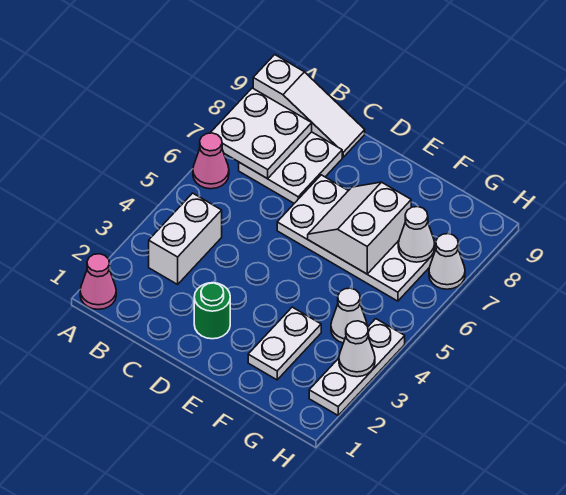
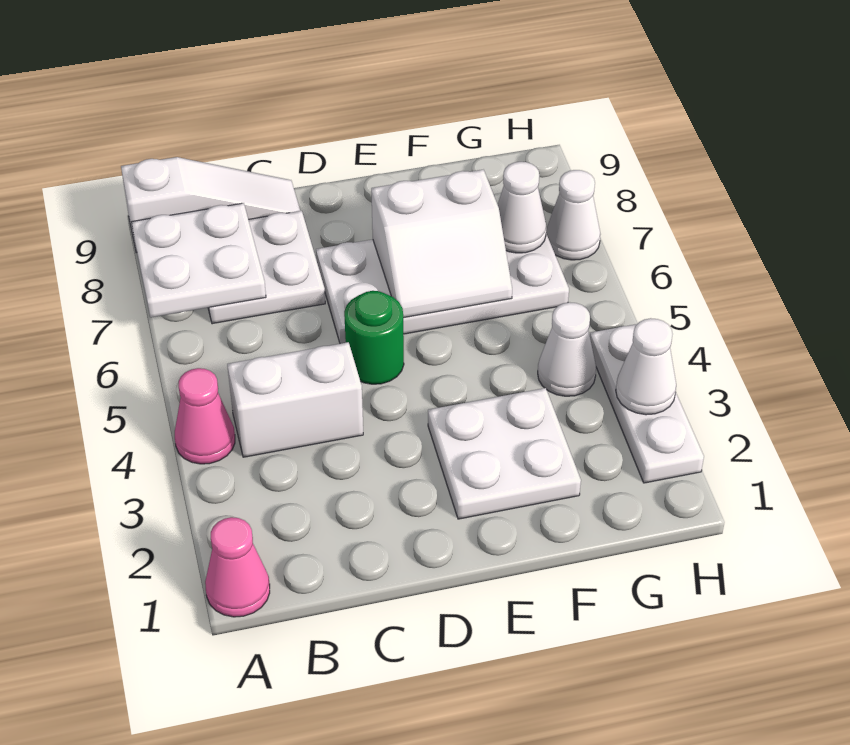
pink 1x1 cone [193,133,229,189] -> pink 1x1 cone moved to [175,368,235,464]
white 1x2 brick [149,193,222,284] -> white 1x2 brick turned to [227,342,363,457]
green 1x1 round brick [194,283,230,339] -> green 1x1 round brick moved to [344,291,404,384]
white 2x2 slope [308,182,411,274] -> white 2x2 slope turned to [371,170,512,318]
white 1x2 plate [248,307,321,380] -> white 2x2 plate [428,388,581,519]

